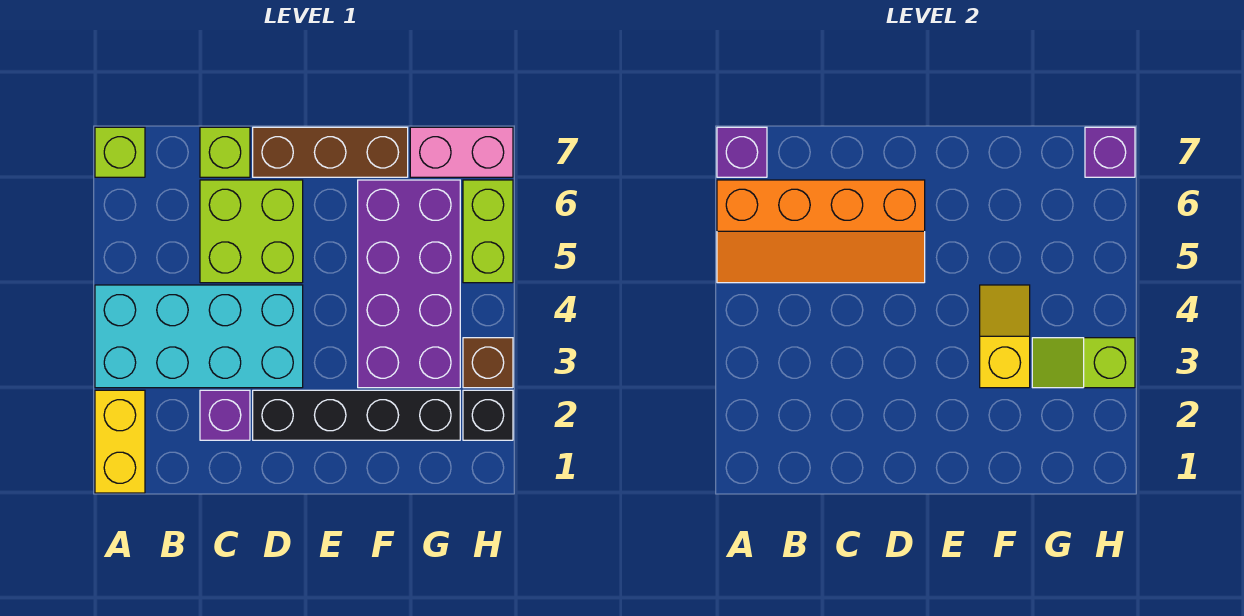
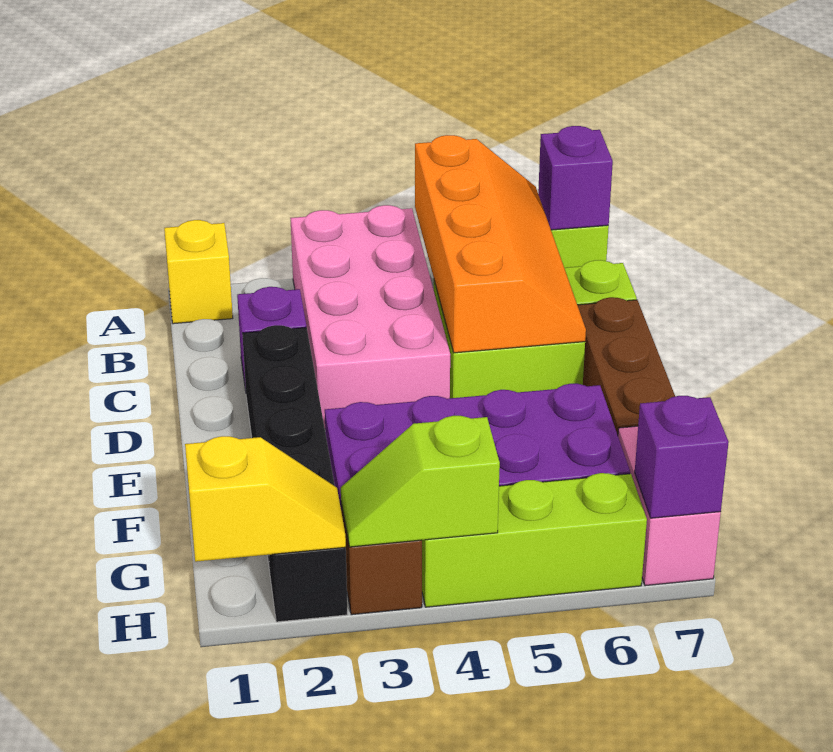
yellow 1x2 brick [95,390,145,493] -> yellow 1x1 brick [164,220,233,324]
cyan 2x4 brick [95,285,303,388] -> pink 2x4 brick [290,205,450,428]
orange 2x4 slope [717,180,925,283] -> orange 2x4 slope turned to [415,135,586,353]
yellow 1x2 slope [980,285,1030,388] -> yellow 1x2 slope moved to [185,436,346,562]
lime 1x2 slope [1032,338,1135,388] -> lime 1x2 slope turned to [341,416,500,547]
lime 1x2 brick [463,180,513,283] -> lime 1x3 brick [422,473,647,607]

